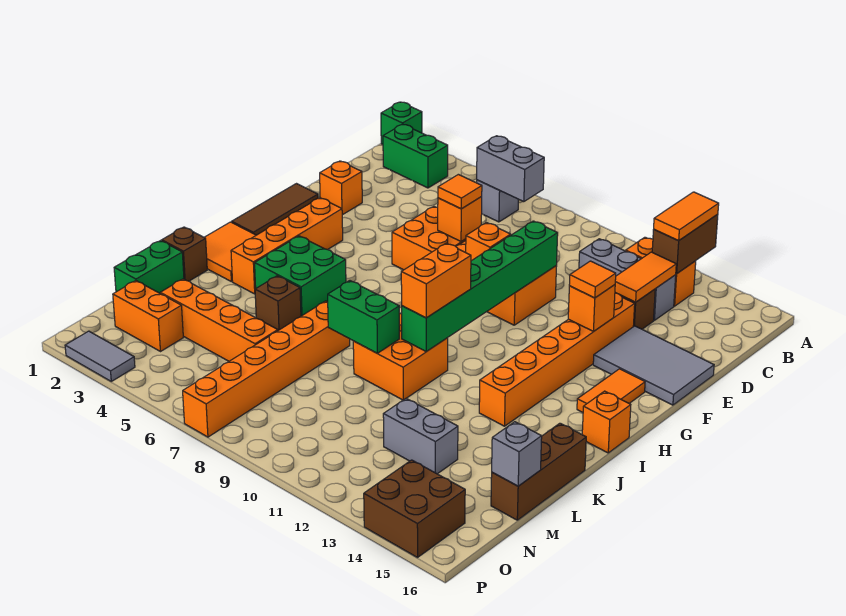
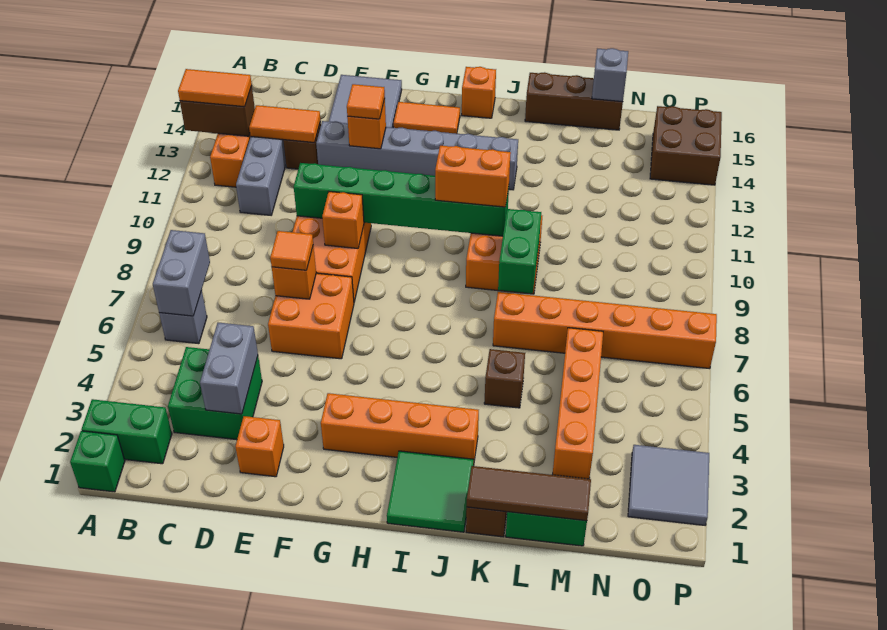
green 1x2 brick [383,124,448,188] -> green 1x2 brick turned to [82,399,172,464]
orange 1x6 brick [479,293,635,426] -> grey 1x6 brick [316,121,518,190]
brown 1x3 tile [232,184,318,235] -> brown 1x3 tile moved to [467,466,591,521]
orange 2x2 tile [204,222,256,282] -> green 2x2 tile [387,451,474,532]
green 2x2 brick [255,236,346,316] -> green 2x2 brick moved to [168,347,262,440]
grey 1x2 brick [383,398,458,474] -> grey 1x2 brick moved to [200,323,258,414]
orange 1x2 brick [113,281,183,351] -> none
grey 1x2 tile [65,331,135,381] -> grey 2x2 tile [628,445,709,525]

